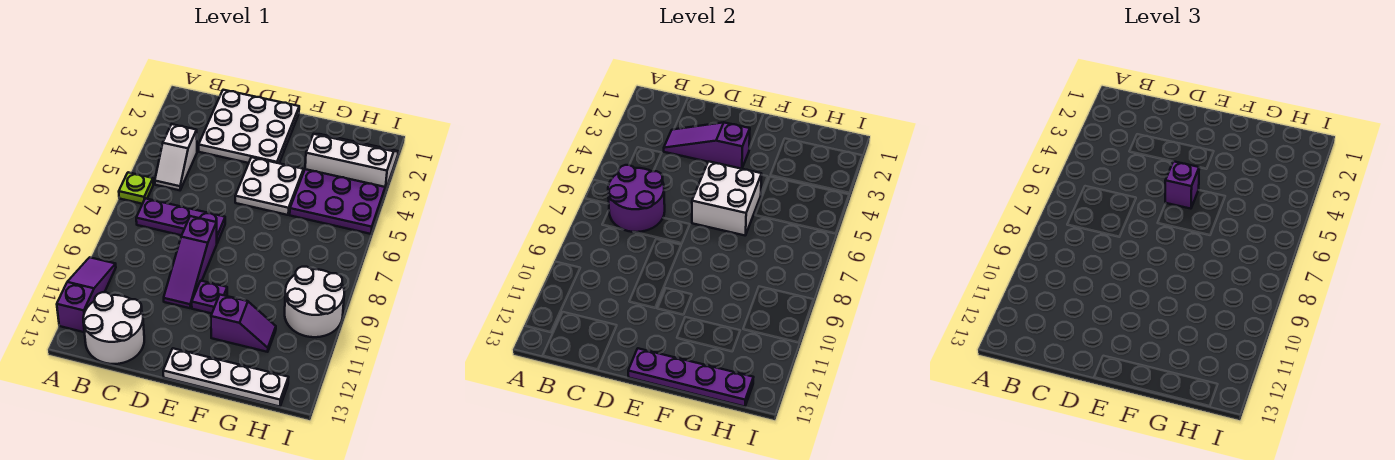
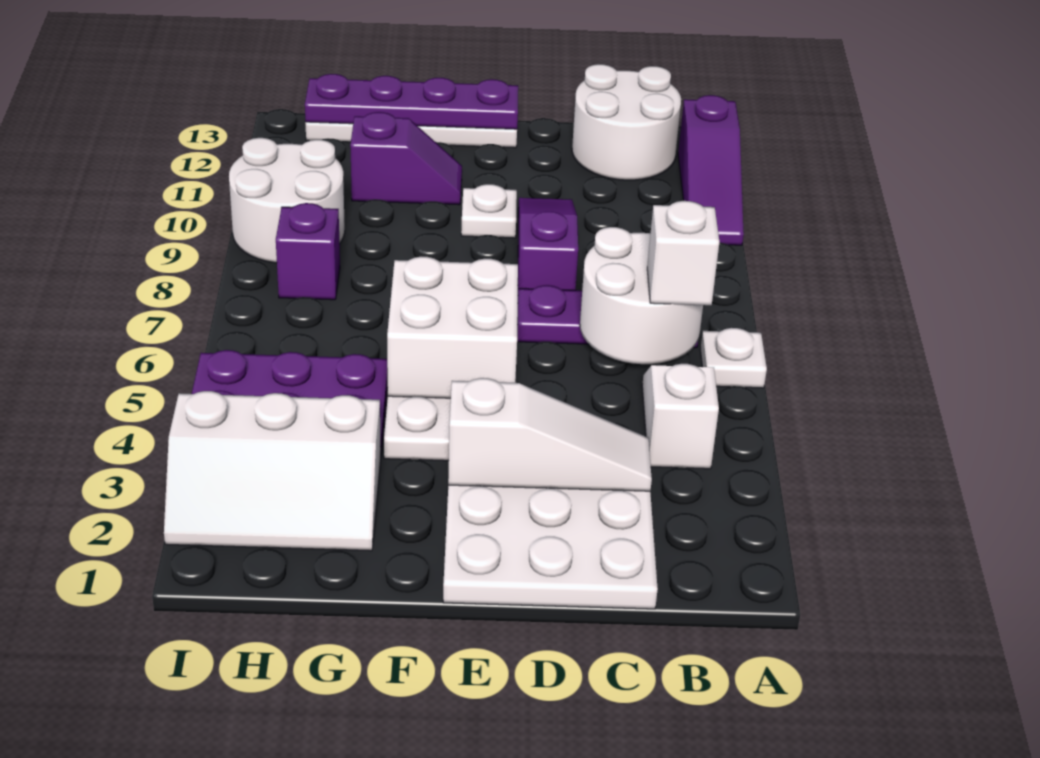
lime 1x1 plate [119,172,153,204] -> white 1x1 plate [700,328,767,388]
purple 2x2 round brick [608,165,665,232] -> white 2x2 round brick [580,227,703,364]
none -> white 1x1 brick [647,201,720,305]
purple 1x3 slope [664,122,750,169] -> white 1x3 slope [448,378,652,491]
purple 1x1 brick [1165,161,1199,209] -> purple 1x1 brick moved to [276,203,340,300]
purple 1x1 plate [192,281,227,314] -> white 1x1 plate [461,184,517,238]
purple 1x2 slope [211,295,276,352] -> purple 1x2 slope turned to [350,112,462,205]

